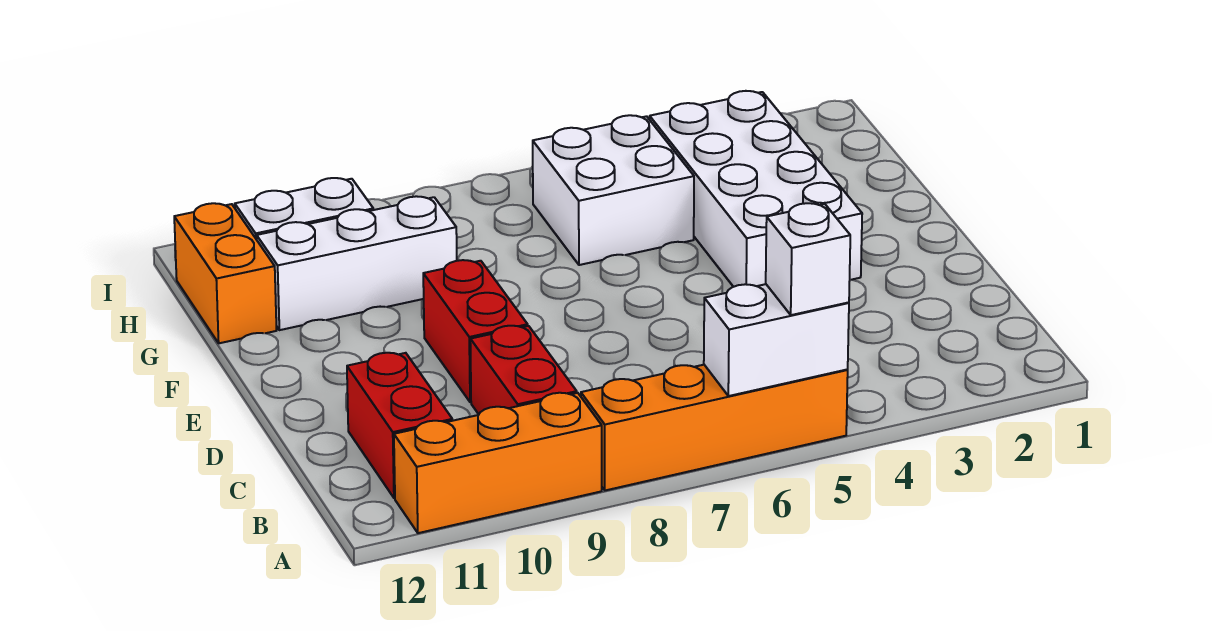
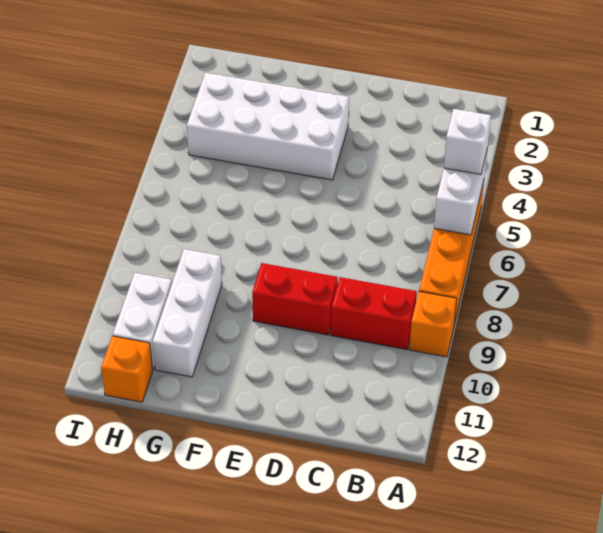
orange 1x3 brick [394,393,602,533] -> orange 1x1 brick [409,292,457,357]
red 1x2 brick [347,353,452,498] -> none
white 2x2 brick [533,115,694,265] -> none
orange 1x2 brick [174,203,277,343] -> orange 1x1 brick [101,336,153,402]

